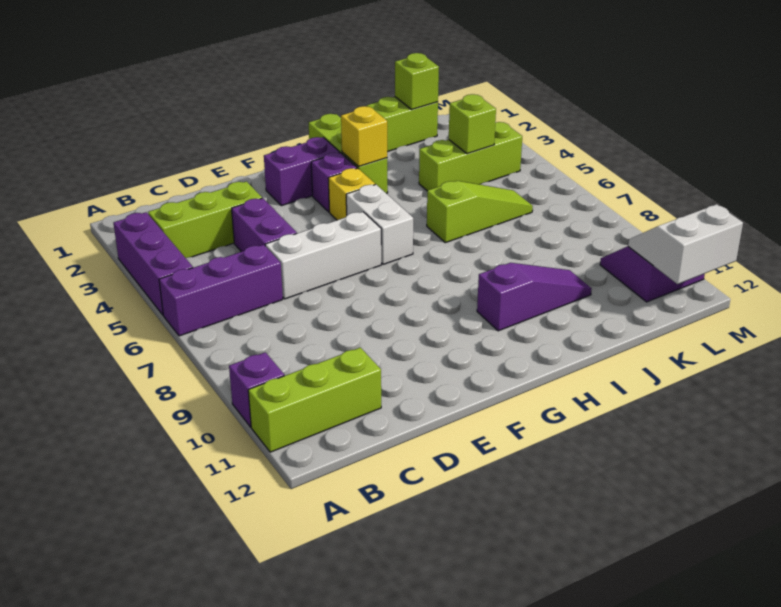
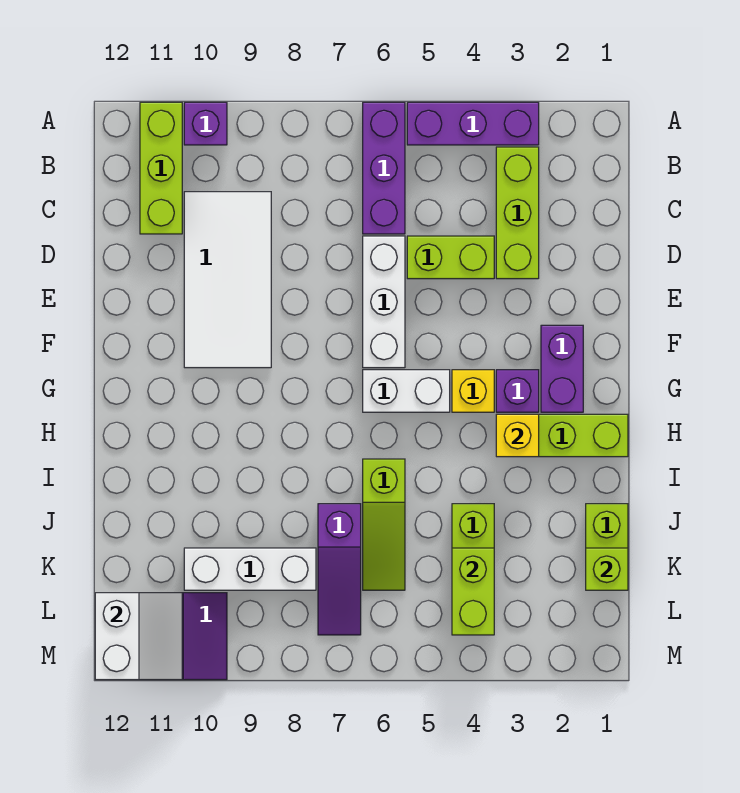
none -> white 2x4 tile [184,192,271,368]
purple 1x2 brick [232,198,297,252] -> lime 1x2 brick [407,236,494,279]
purple 1x3 slope [477,263,592,331] -> purple 1x3 slope moved to [318,504,361,635]
lime 1x1 brick [449,94,496,154] -> lime 1x2 brick [452,548,494,635]
none -> white 1x3 brick [184,548,316,590]

